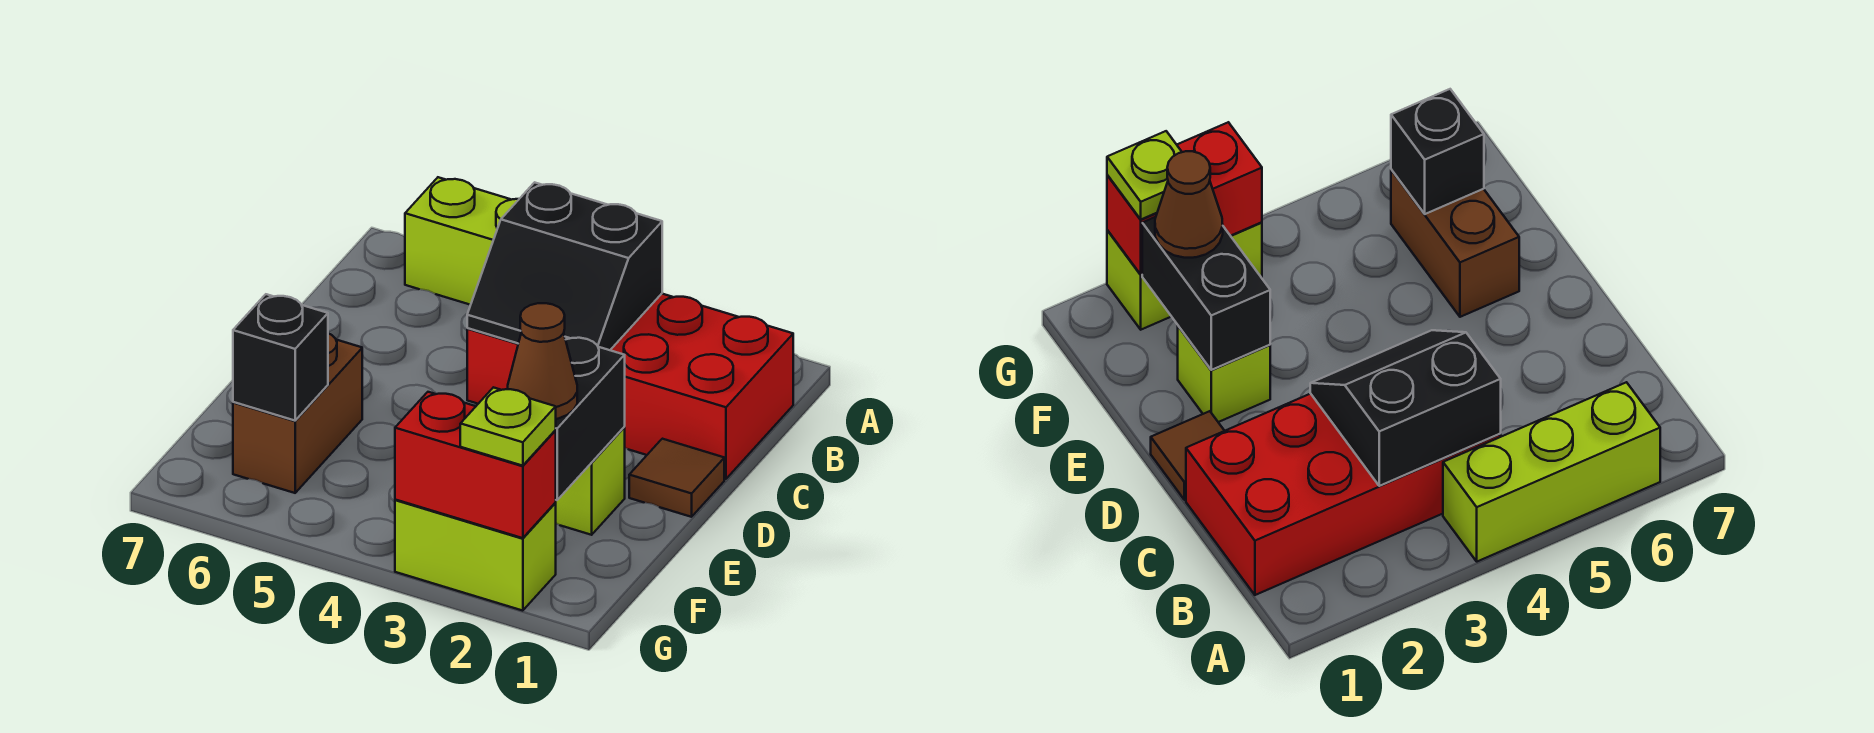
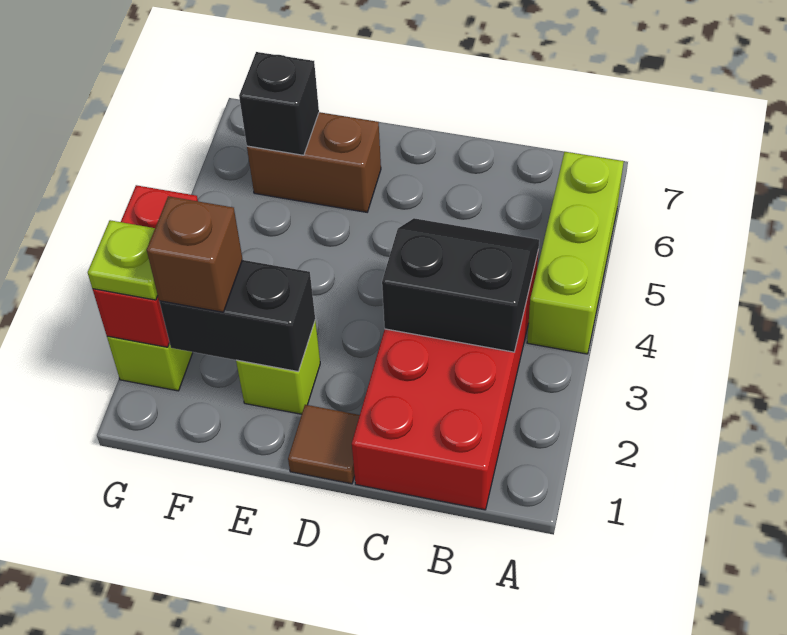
black 2x2 slope [467,182,662,350] -> black 2x2 slope turned to [382,218,539,352]
brown 1x1 cone [508,303,577,419] -> brown 1x1 brick [147,196,243,312]

